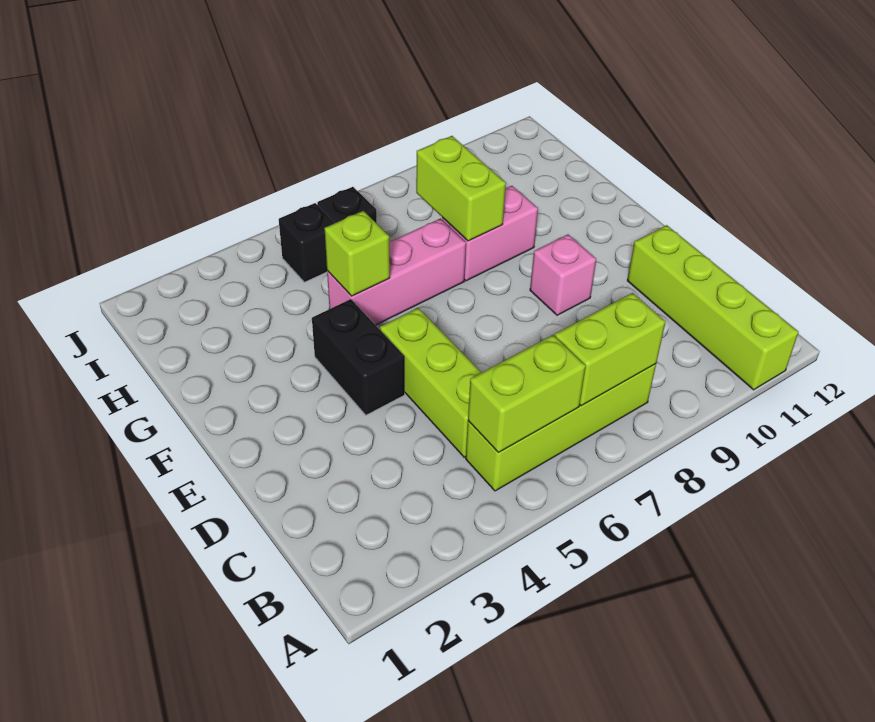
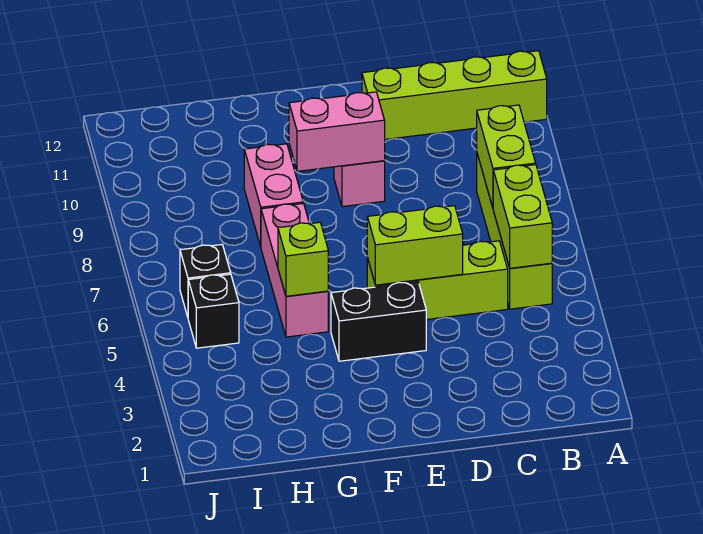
none -> pink 1x2 brick [289,92,385,171]
lime 1x2 brick [416,136,506,241] -> lime 1x2 brick moved to [367,206,463,285]

